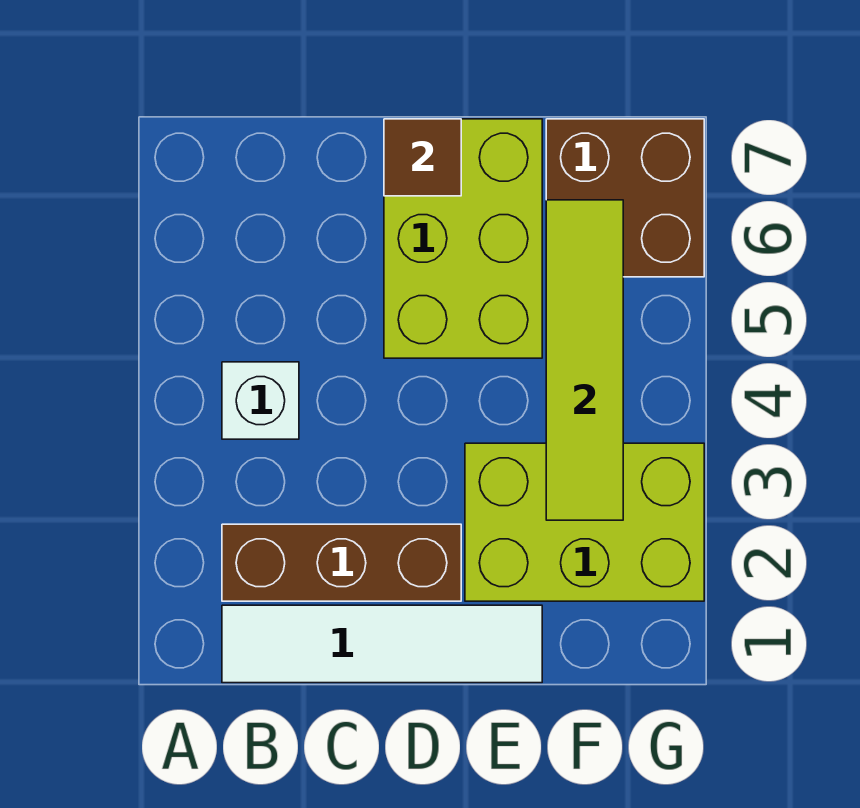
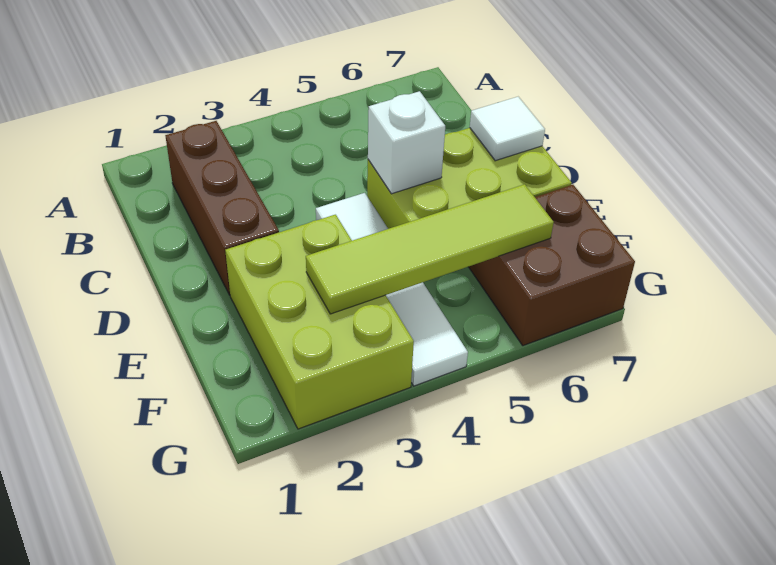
white 1x4 tile [222,605,542,683] -> white 1x4 tile moved to [316,193,468,386]
white 1x1 brick [222,362,299,439] -> white 1x1 brick moved to [368,91,445,194]
brown 1x1 tile [384,119,461,196] -> white 1x1 tile [470,97,545,161]

